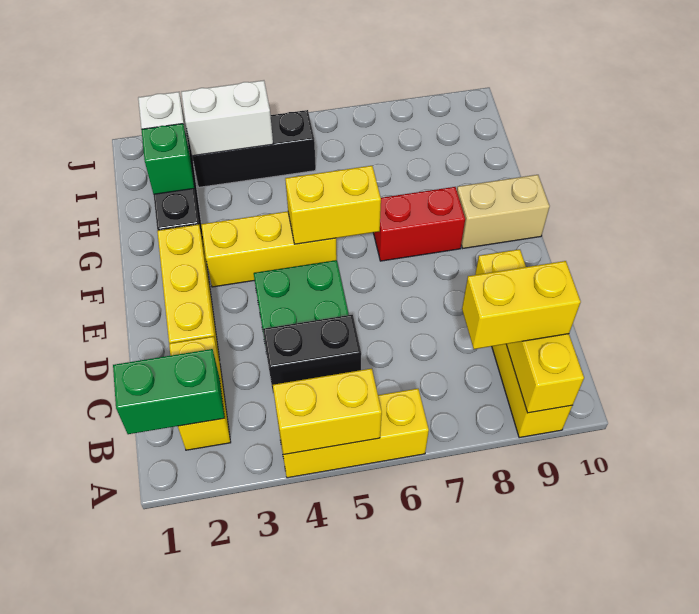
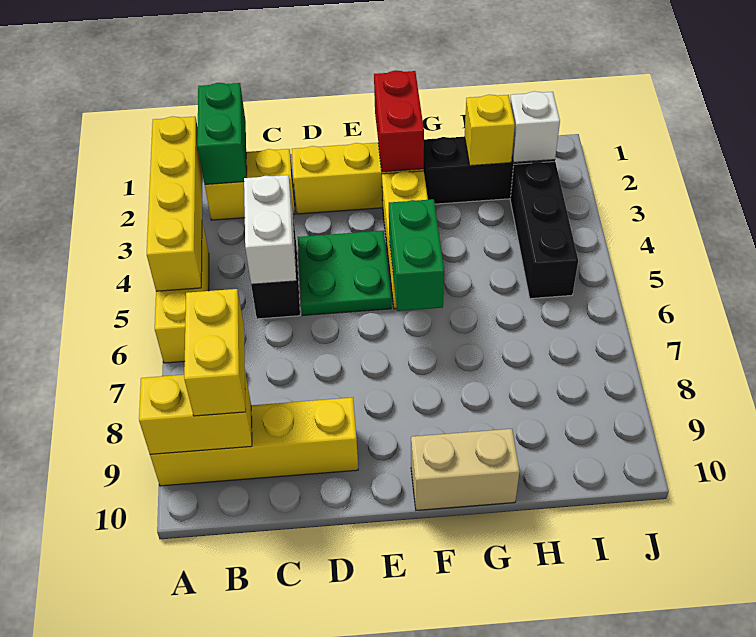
yellow 1x2 brick [273,369,382,455] -> yellow 1x4 brick [147,116,202,291]
yellow 1x2 brick [285,166,381,244] -> green 1x2 brick [389,199,444,311]
red 1x2 brick [373,187,465,261] -> red 1x2 brick moved to [374,70,424,172]
tan 1x2 brick [457,175,550,248] -> tan 1x2 brick turned to [411,429,520,510]
green 1x1 brick [141,124,194,194] -> yellow 1x1 brick [465,95,515,166]
white 1x2 brick [181,80,273,156] -> white 1x2 brick moved to [244,175,296,285]

